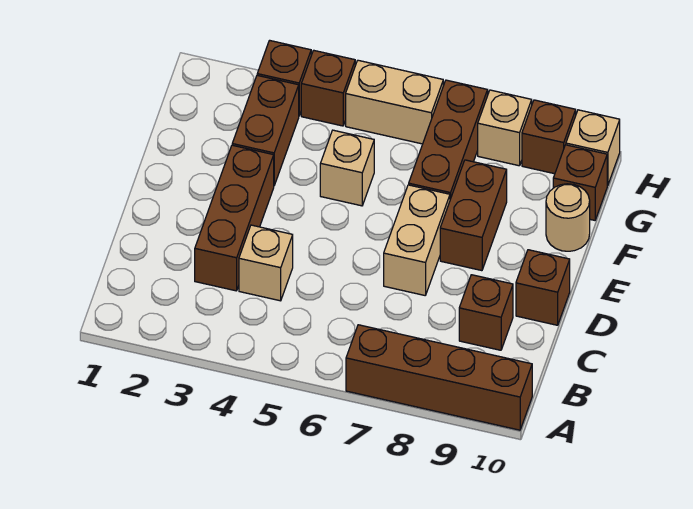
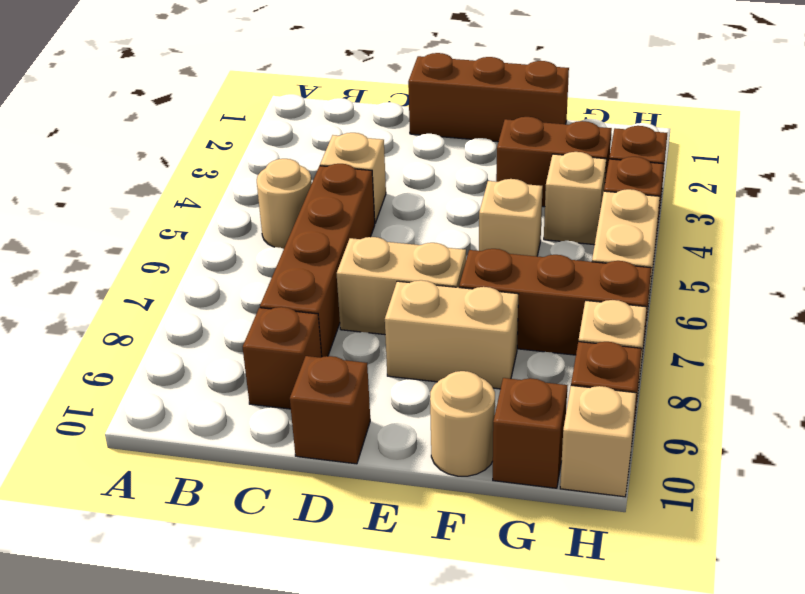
brown 1x4 brick [346,325,532,430] -> brown 1x4 brick moved to [260,164,375,357]
none -> tan 1x1 round brick [257,159,312,249]
brown 1x3 brick [195,145,274,291] -> brown 1x3 brick moved to [408,53,569,142]
brown 1x2 brick [440,160,507,271] -> tan 1x2 brick [385,280,518,389]
none -> tan 1x1 brick [544,152,606,245]

